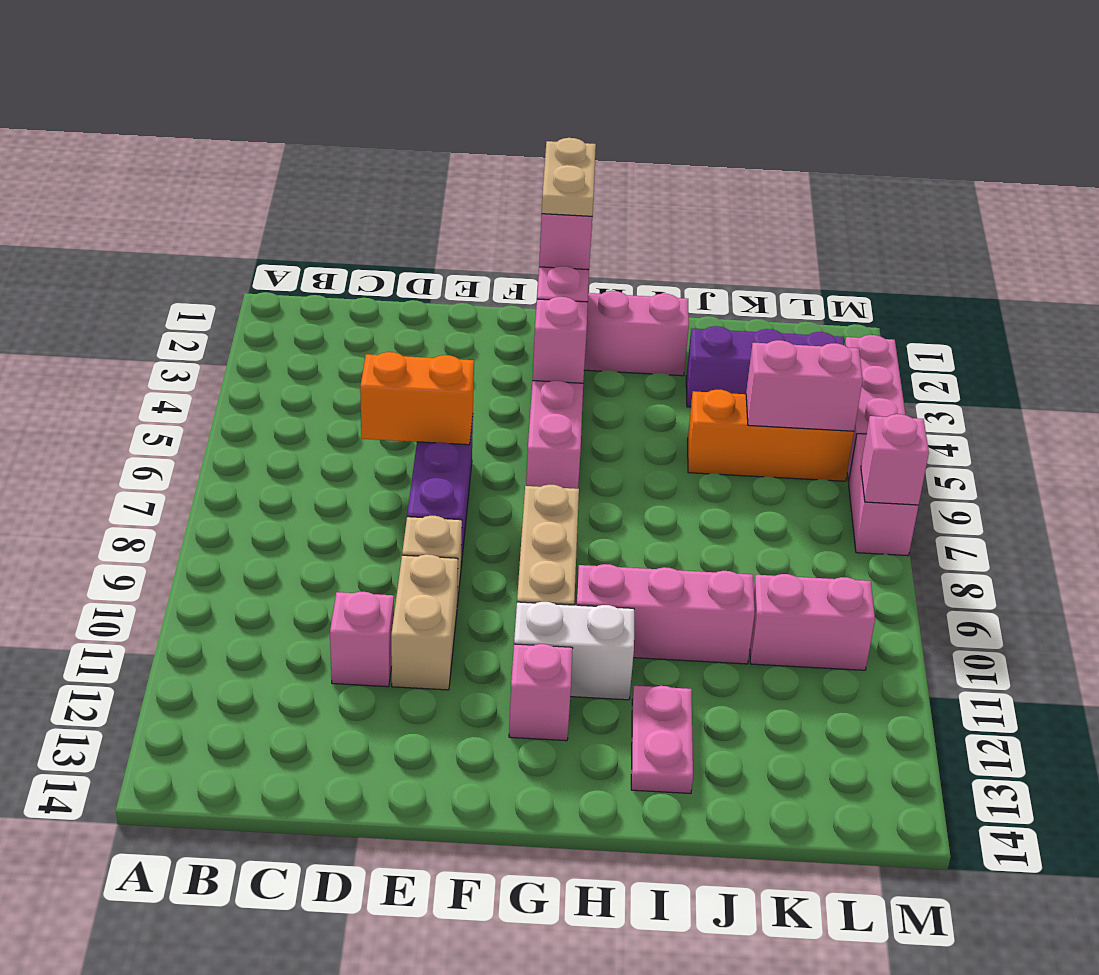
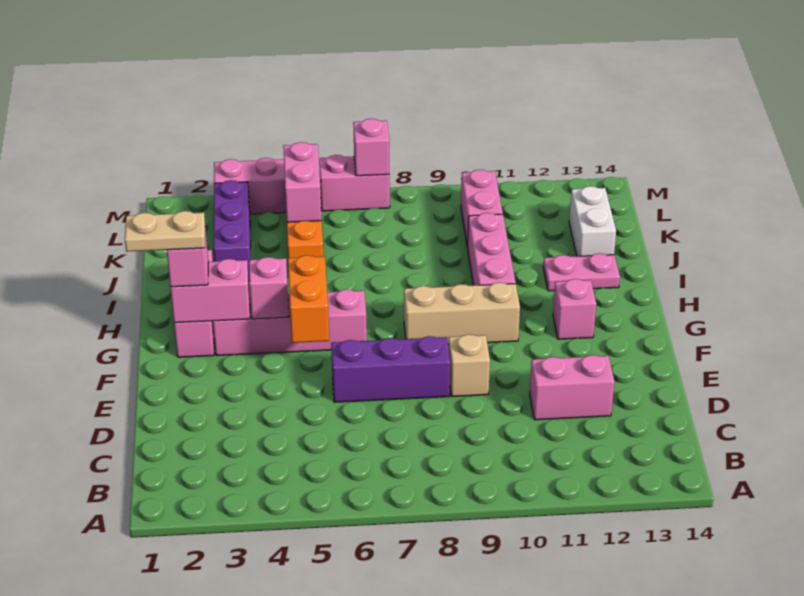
orange 1x2 brick [360,352,474,445] -> orange 1x2 brick moved to [288,255,329,343]
pink 1x1 brick [330,592,394,687] -> pink 1x2 brick [530,355,614,420]
tan 1x2 brick [391,554,458,690] -> none
white 1x2 brick [514,602,634,700] -> white 1x2 brick moved to [569,186,616,256]

